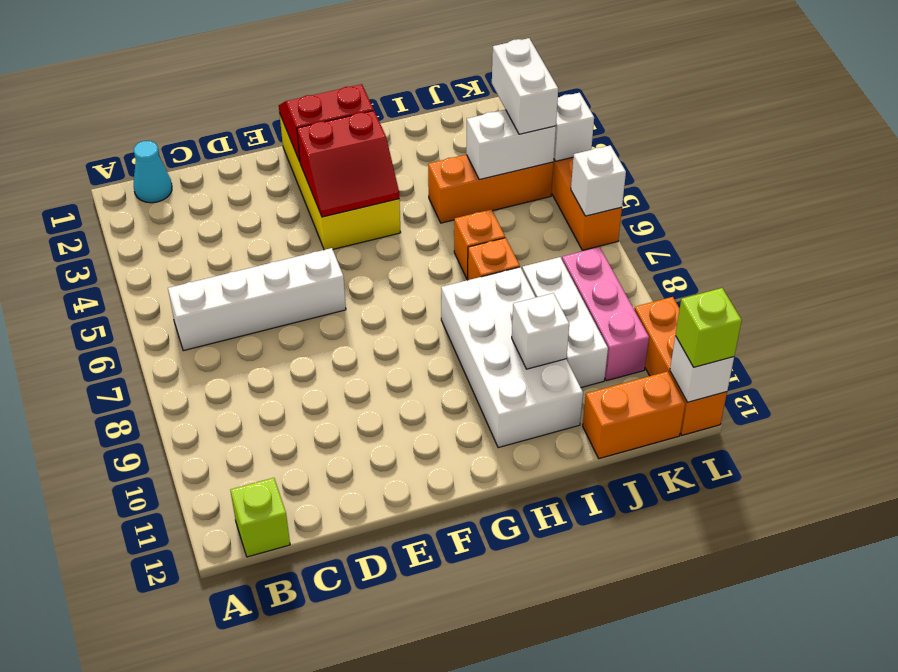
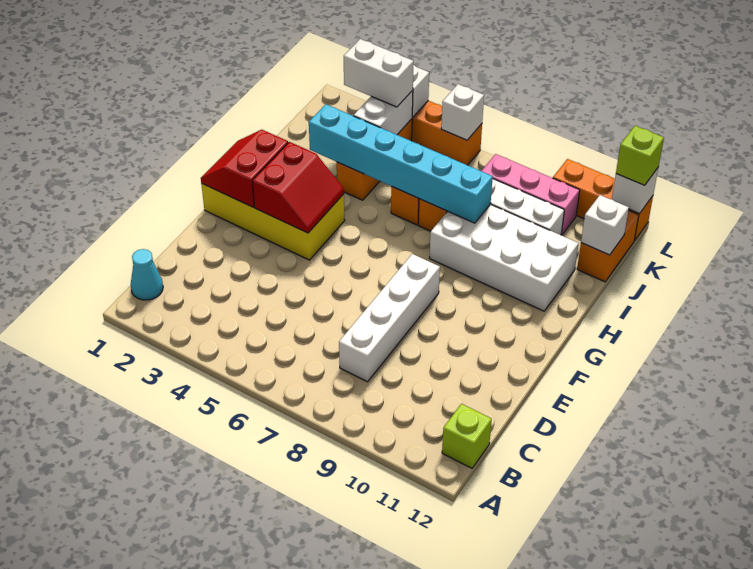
white 1x4 brick [168,248,346,351] -> white 1x4 brick moved to [339,254,440,382]
none -> cyan 1x6 brick [309,104,493,223]
white 1x1 brick [512,293,569,369] -> white 1x1 brick moved to [581,195,629,255]

